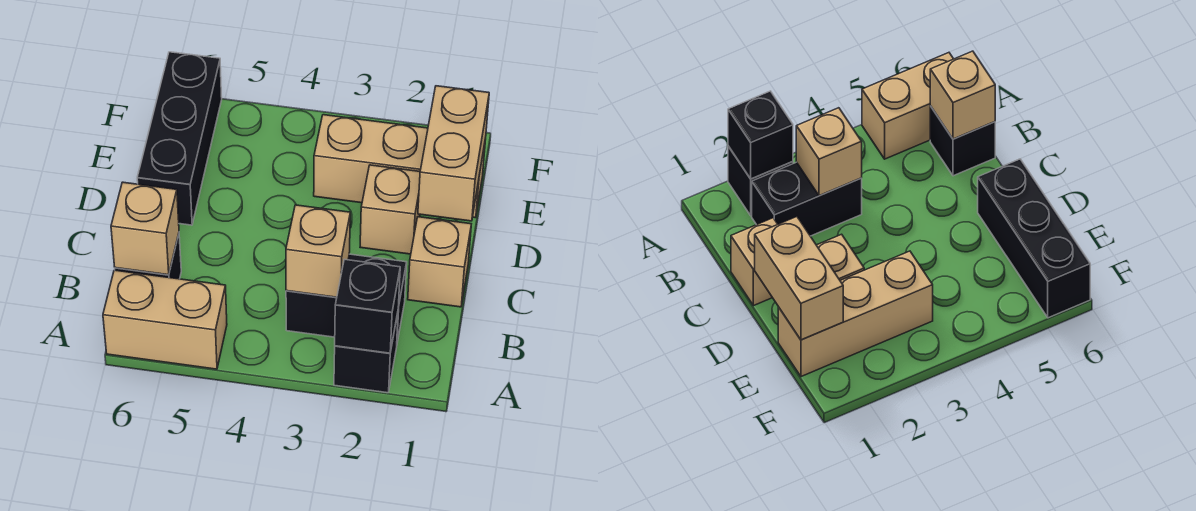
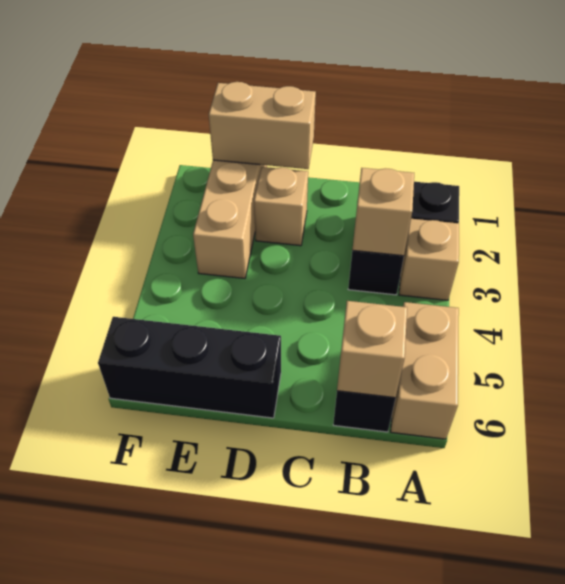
black 1x1 brick [335,259,400,353] -> none
tan 1x1 brick [408,217,471,307] -> tan 1x1 brick moved to [399,219,459,300]

